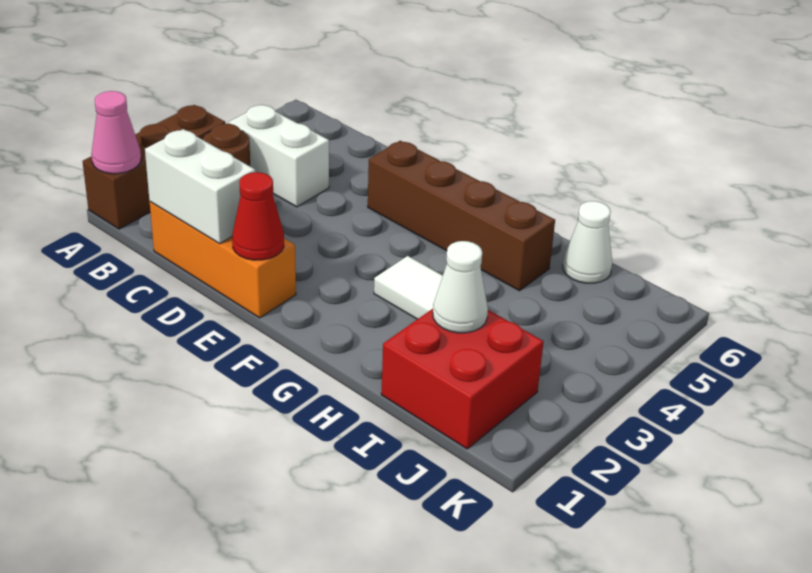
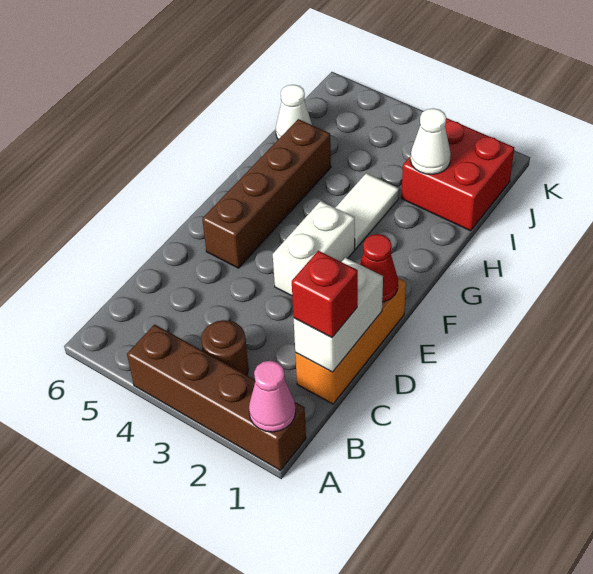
brown 1x3 brick [83,105,225,229] -> brown 1x4 brick [127,324,306,470]
white 1x2 brick [229,105,329,207] -> white 1x2 brick moved to [273,201,355,296]
none -> red 1x1 brick [292,251,358,338]

